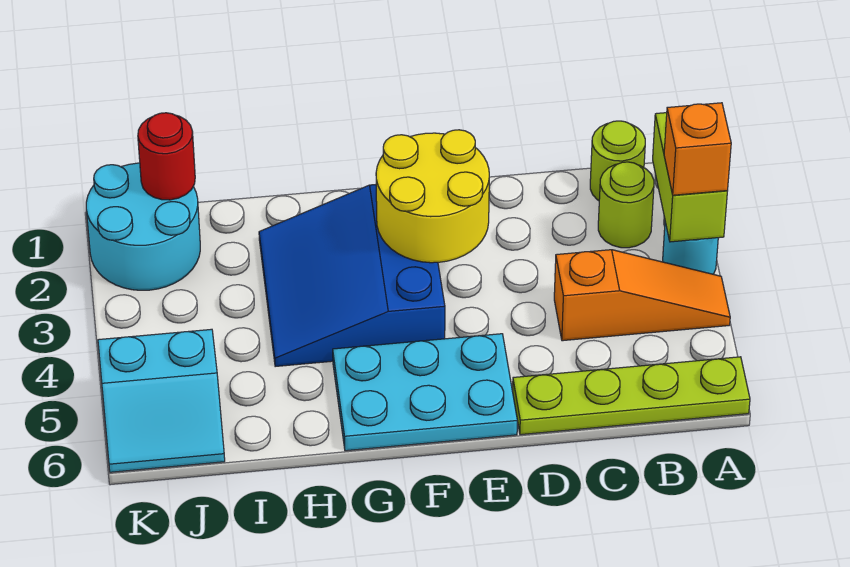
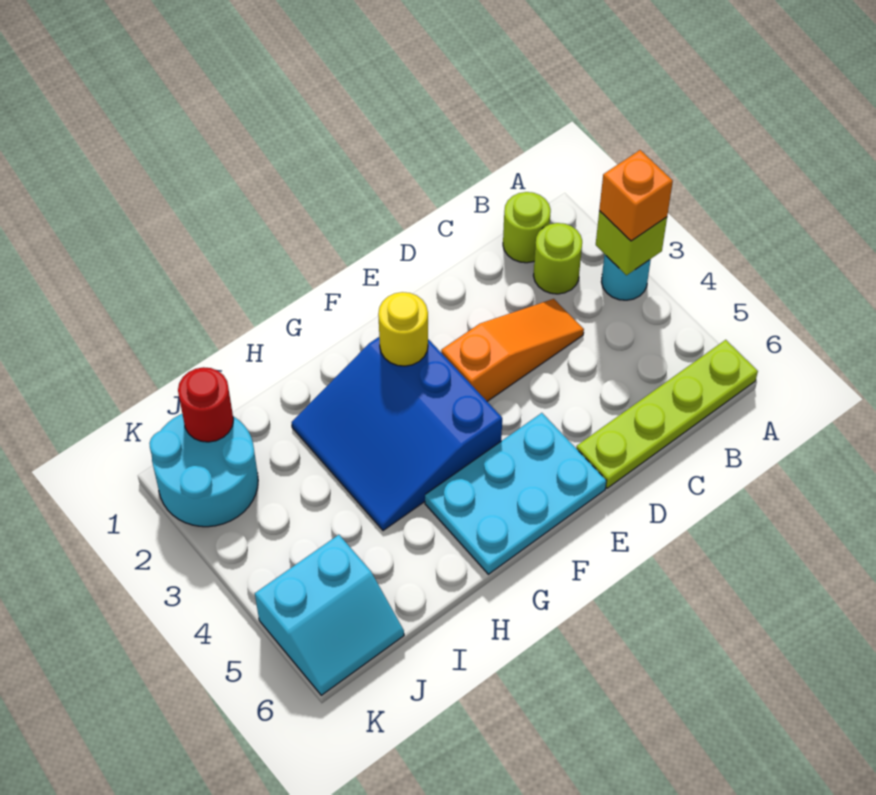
lime 1x2 brick [653,113,727,242] -> lime 1x1 brick [596,211,667,275]
orange 1x3 slope [554,250,730,341] -> orange 1x3 slope moved to [441,299,584,401]
yellow 2x2 round brick [376,130,489,263] -> yellow 1x1 round brick [378,292,428,366]

